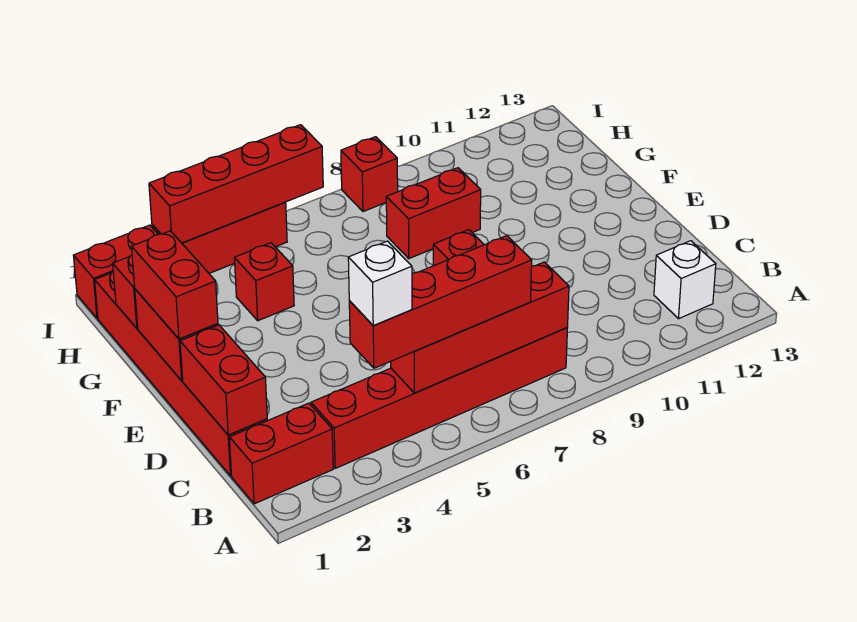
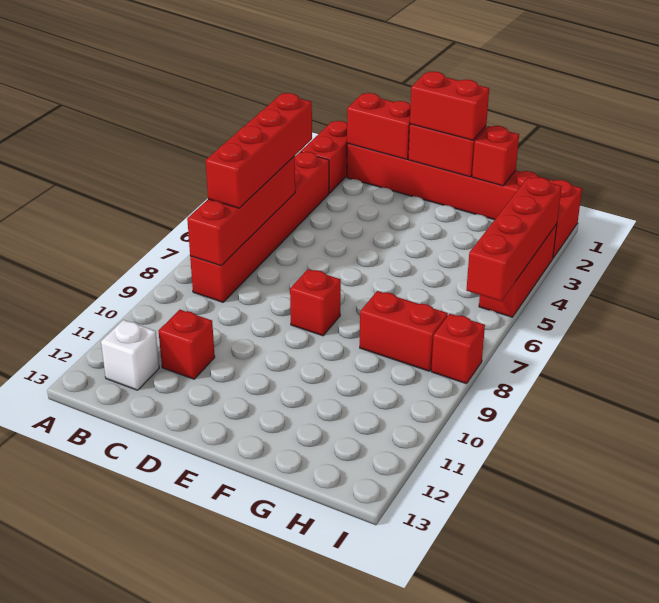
white 1x1 brick [348,241,412,326] -> none
red 1x1 brick [234,243,294,321] -> red 1x1 brick moved to [159,310,215,379]
red 1x2 brick [386,168,481,259] -> red 1x2 brick turned to [360,291,448,371]

